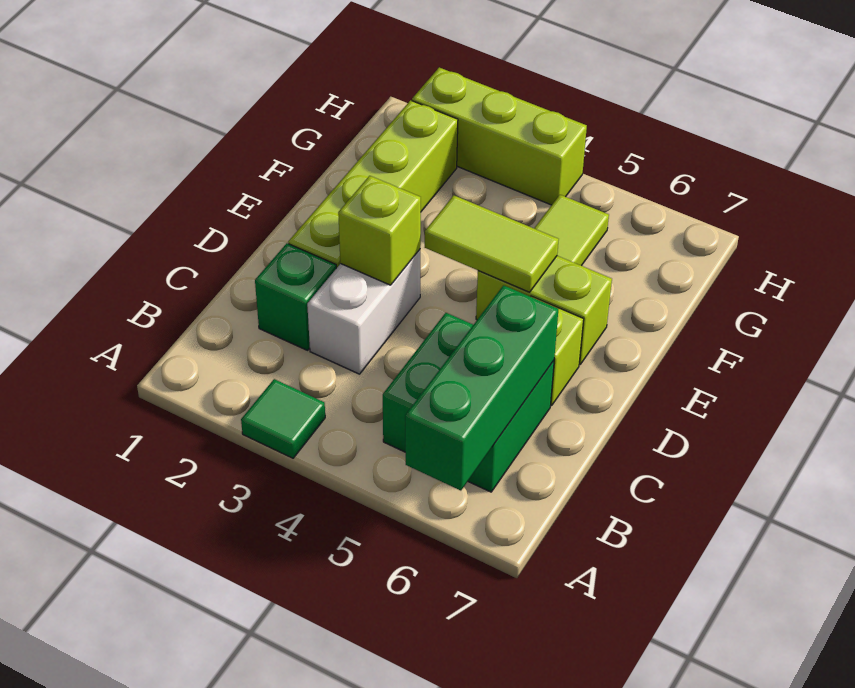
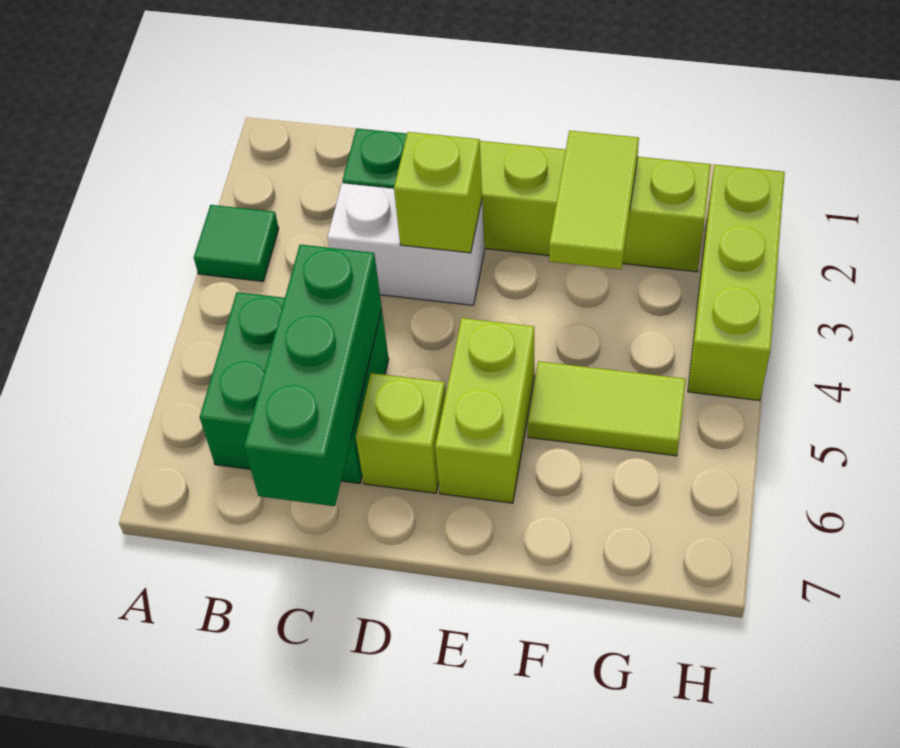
green 1x3 brick [405,285,558,491] -> green 1x3 brick turned to [244,245,382,506]
lime 1x2 tile [425,196,559,292] -> lime 1x2 tile moved to [549,131,639,269]

